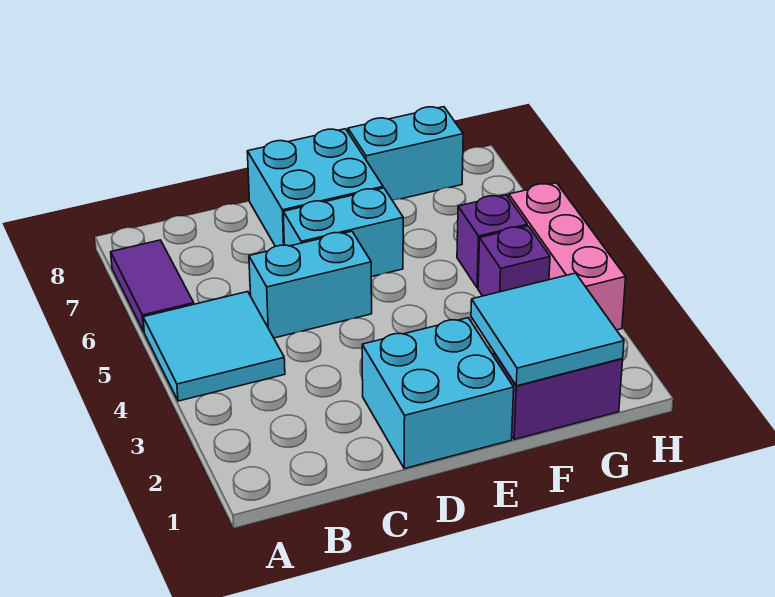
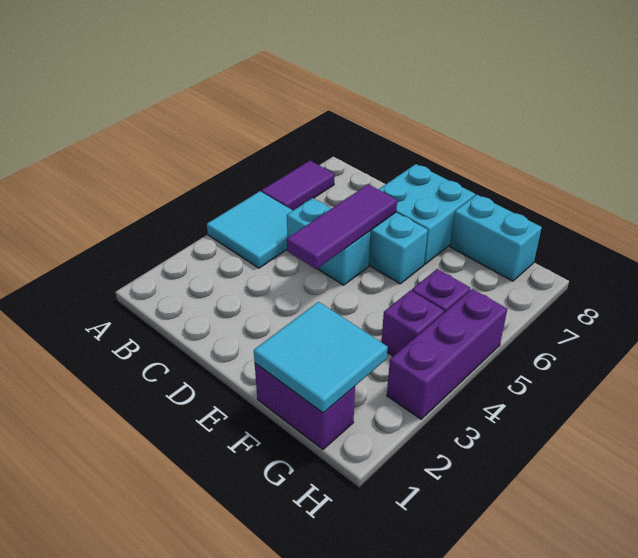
cyan 2x2 brick [362,318,514,469] -> none
none -> purple 1x3 tile [287,184,397,269]
pink 1x3 brick [509,183,626,330] -> purple 1x3 brick [387,289,507,419]

